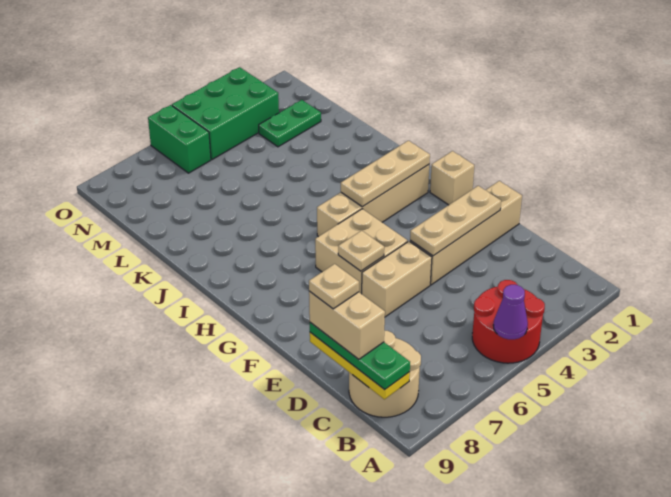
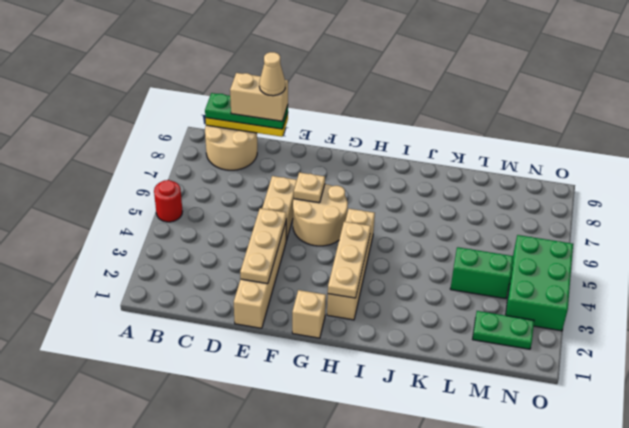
red 2x2 round brick [472,280,545,363] -> red 1x1 round brick [154,180,183,222]
purple 1x1 cone [493,285,528,339] -> none
tan 1x1 plate [309,264,359,309] -> tan 1x1 cone [259,52,285,96]
tan 2x2 brick [315,209,408,294] -> tan 2x2 round brick [293,184,348,246]
green 1x2 plate [259,100,321,147] -> green 1x2 plate turned to [473,311,534,349]
green 1x2 brick [148,105,211,173] -> green 1x2 brick moved to [450,247,513,299]

